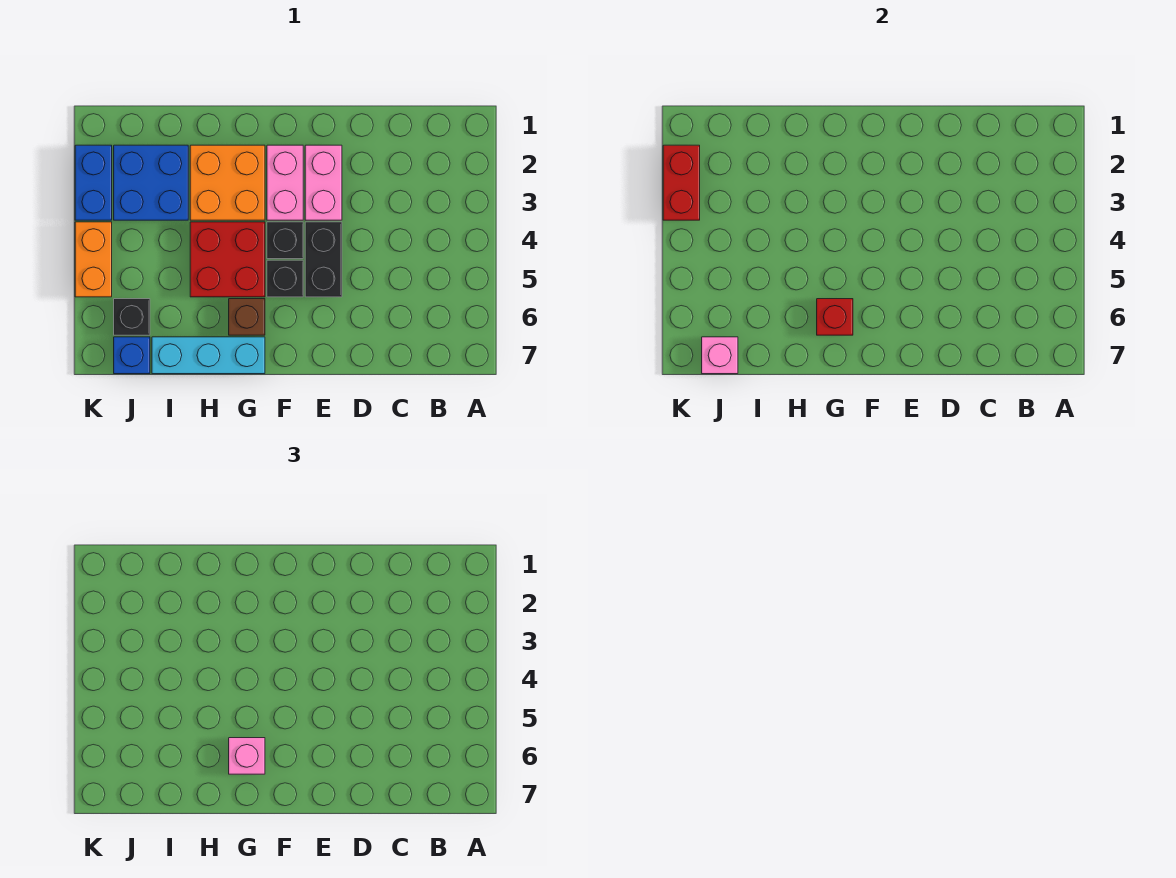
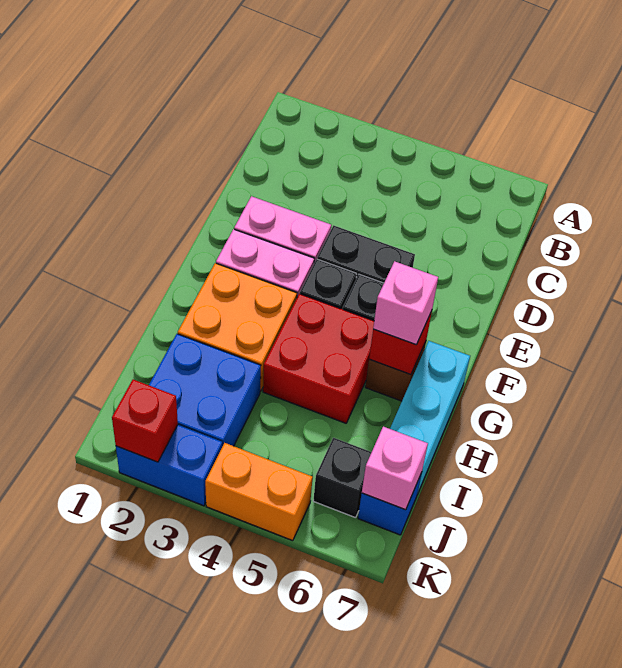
red 1x2 brick [663,145,700,220] -> red 1x1 brick [112,379,178,462]

